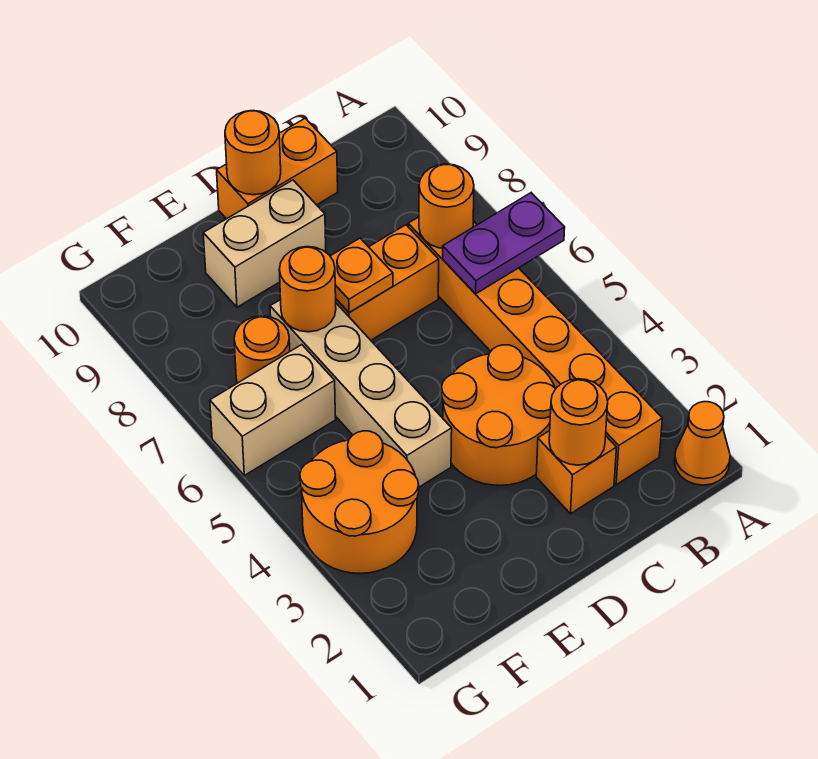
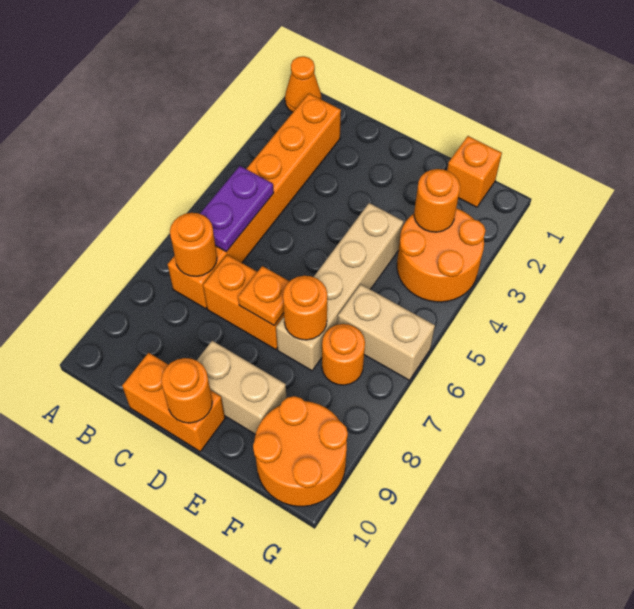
purple 1x2 plate [443,193,565,294] -> purple 1x2 plate turned to [200,166,274,252]
orange 1x1 brick [536,431,617,514] -> orange 1x1 brick moved to [447,136,502,207]
orange 1x1 round brick [549,379,608,465] -> orange 1x1 round brick moved to [414,169,460,232]
orange 2x2 round brick [442,345,555,486] -> orange 2x2 round brick moved to [253,396,348,506]

